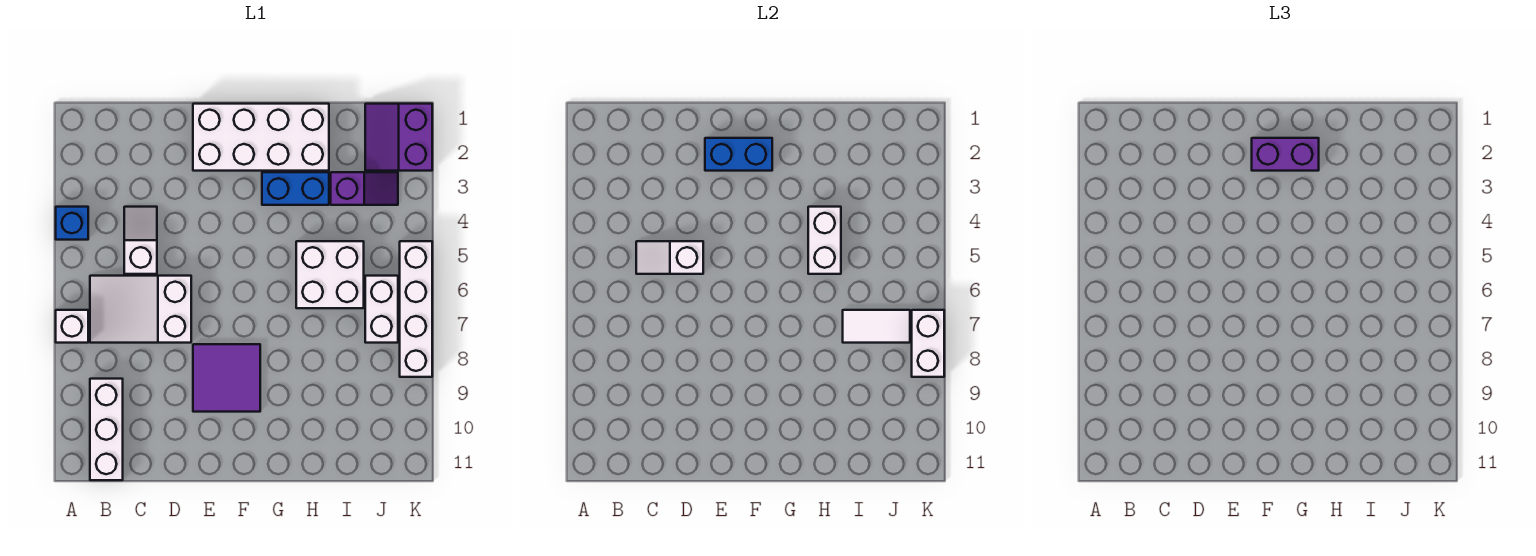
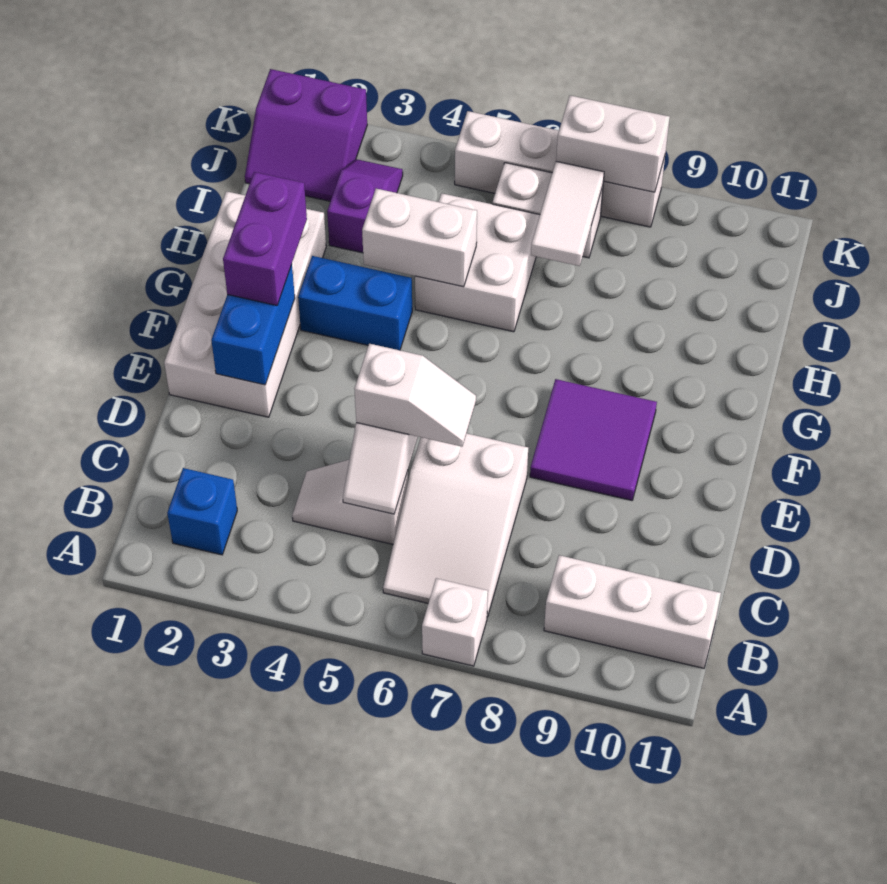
blue 1x1 brick [56,207,88,240] -> blue 1x1 brick moved to [167,468,237,555]
none -> white 1x2 slope [355,344,476,447]
blue 1x2 brick [262,172,329,205] -> blue 1x2 brick turned to [298,256,412,350]

